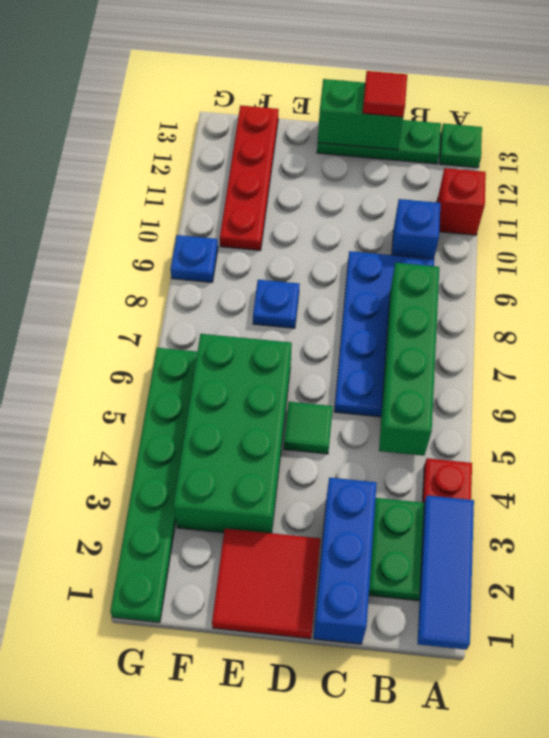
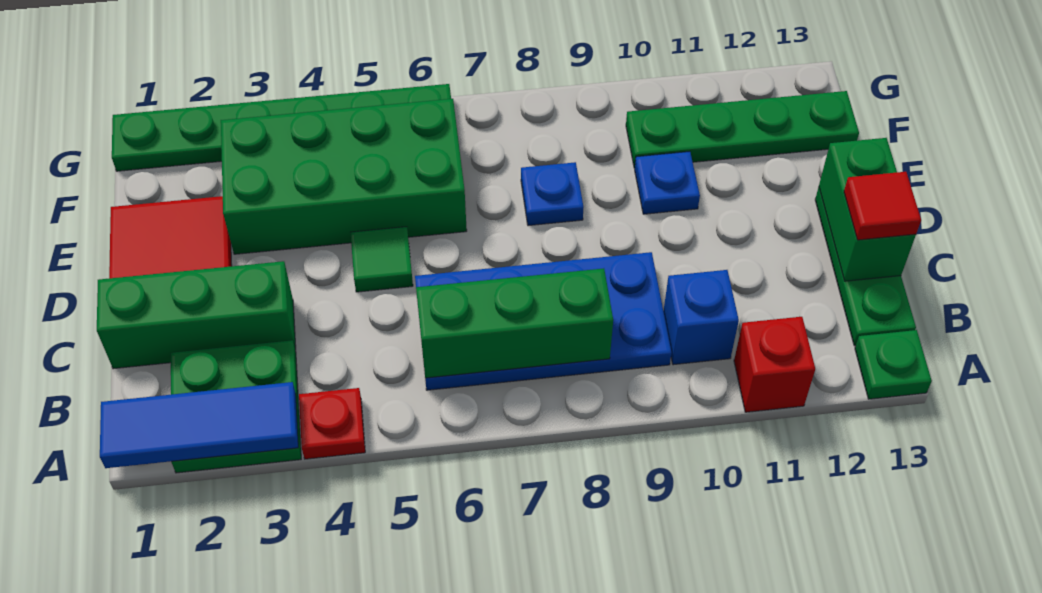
green 1x4 brick [379,263,439,456] -> green 1x3 brick [416,268,613,378]
blue 1x3 brick [314,478,377,644] -> green 1x3 brick [97,261,296,369]
red 1x4 plate [220,105,279,250] -> green 1x4 plate [626,91,859,168]
blue 1x1 plate [170,235,218,282] -> blue 1x1 plate moved to [635,151,700,214]

